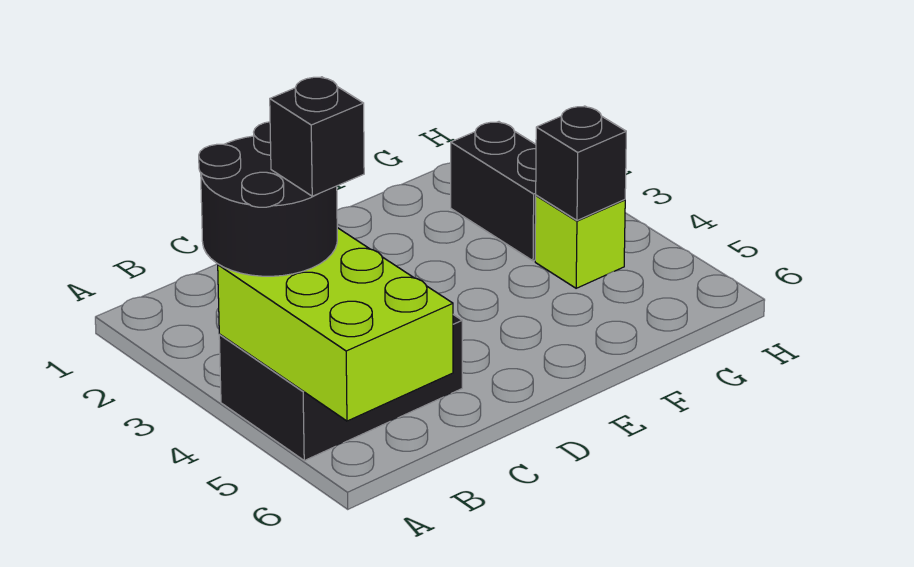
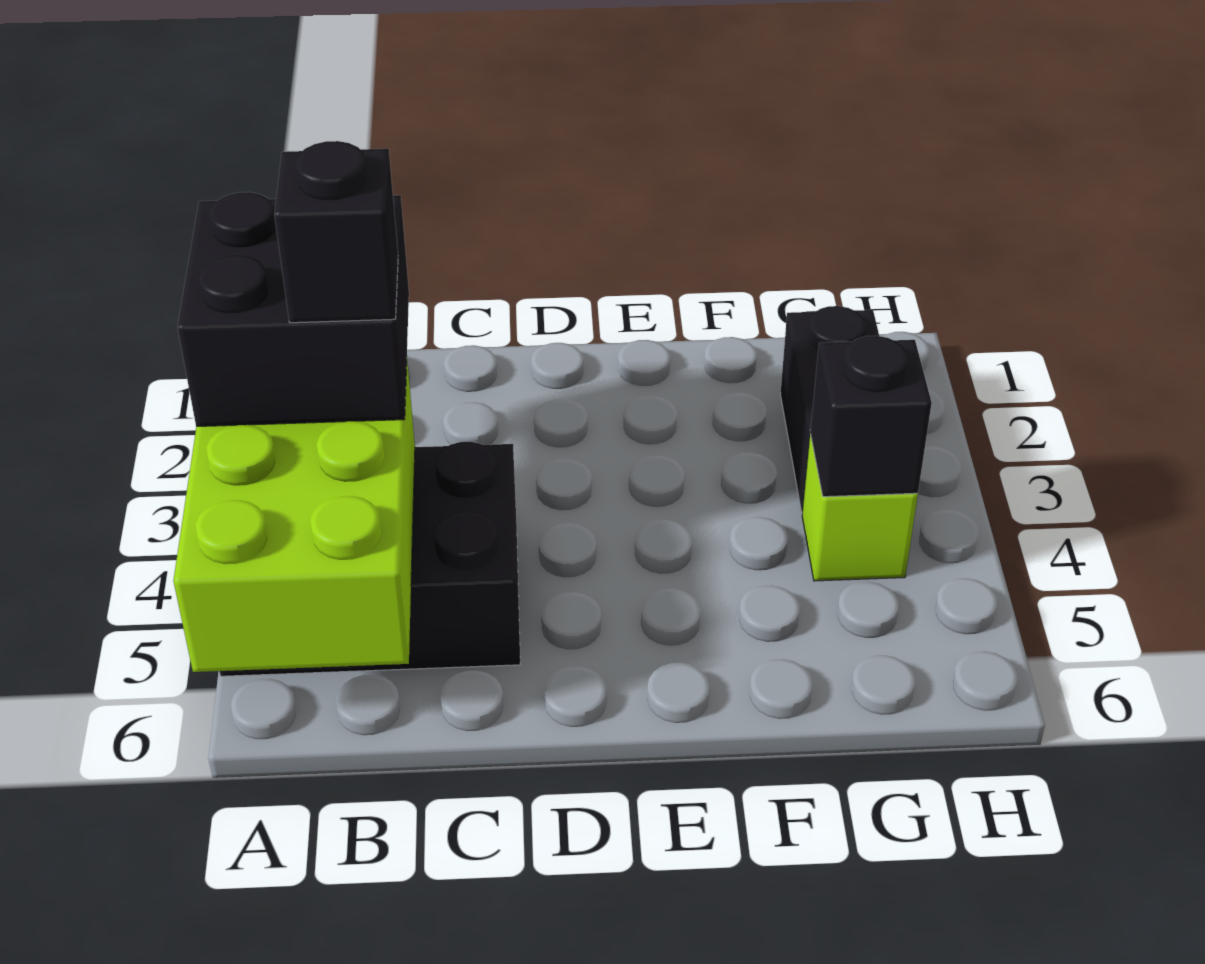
black 2x2 round brick [199,122,337,276] -> black 2x2 brick [178,192,409,427]

